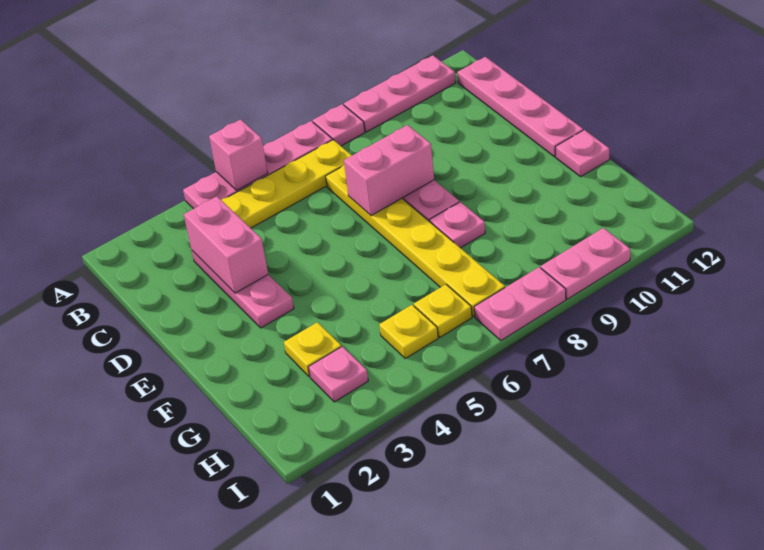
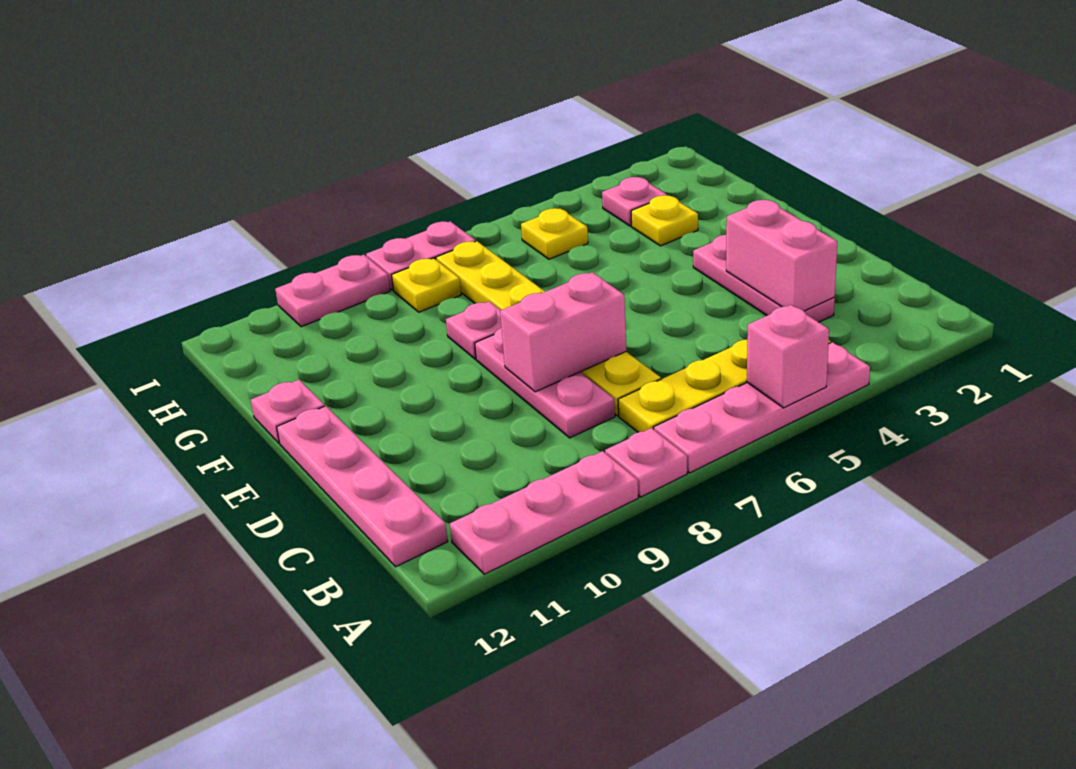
yellow 1x1 plate [414,284,472,337] -> yellow 1x1 plate moved to [392,258,461,312]

